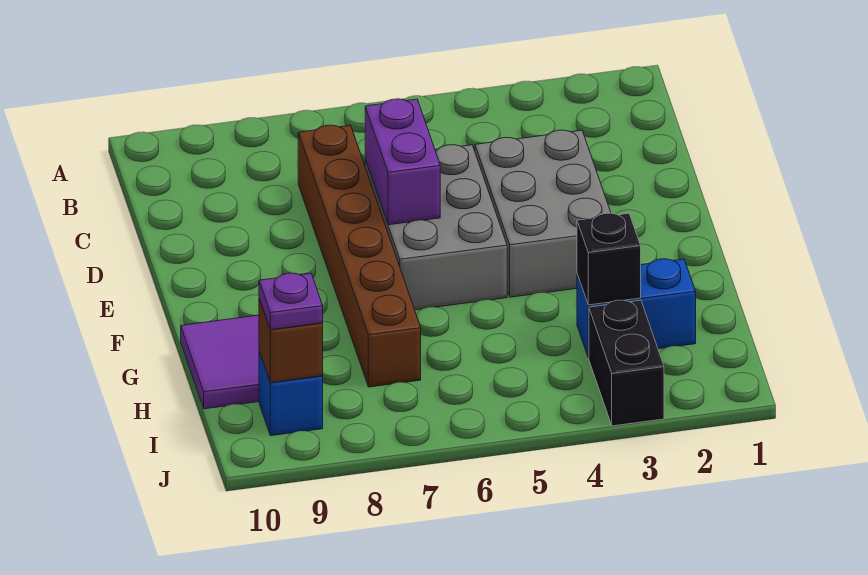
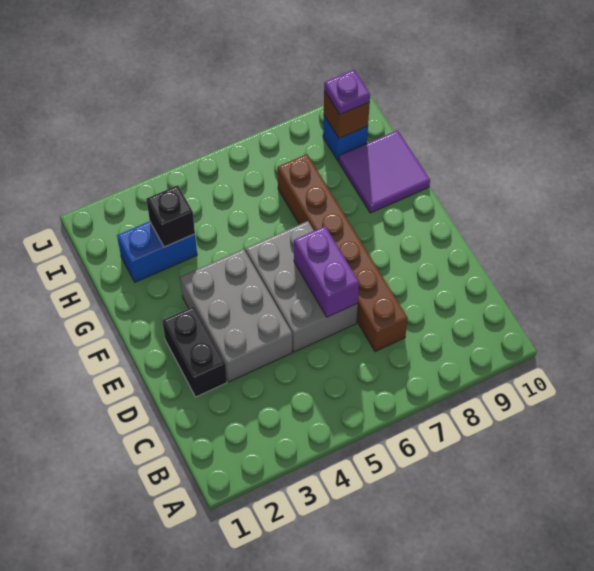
black 1x2 brick [589,300,664,426] -> black 1x2 brick moved to [162,306,227,397]

